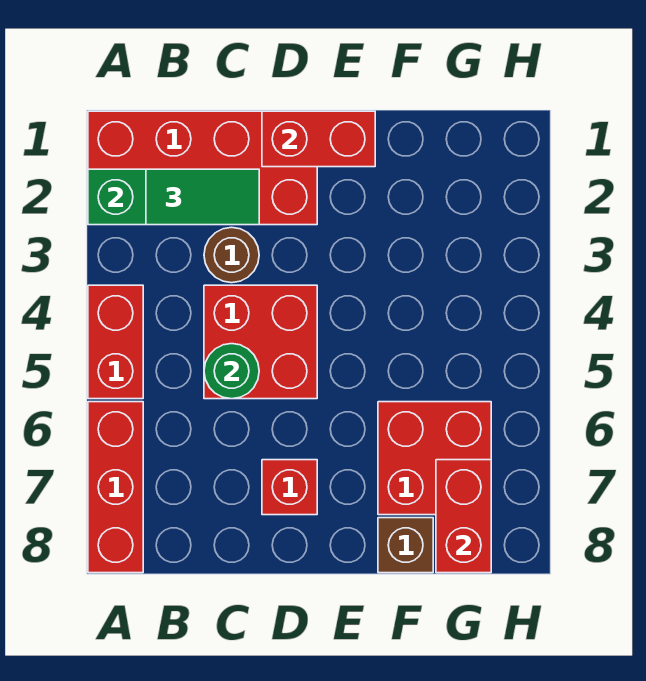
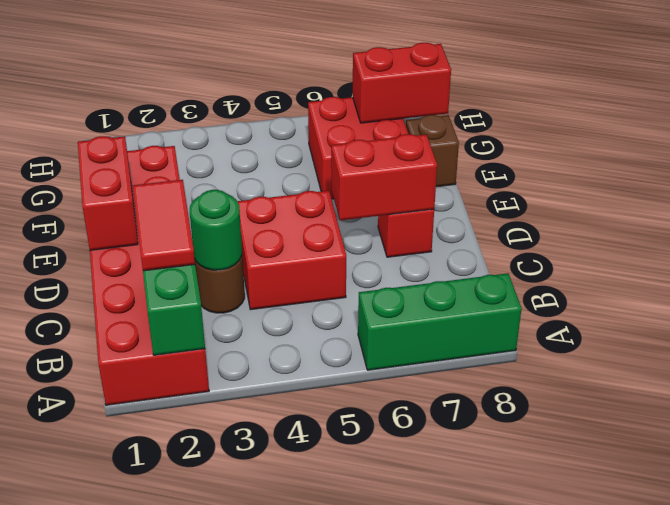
red 2x4 brick [88,111,317,225] -> red 2x6 brick [90,146,209,405]
red 1x2 brick [88,285,143,399] -> red 1x2 brick moved to [331,134,437,220]
red 1x3 brick [88,402,143,573] -> green 1x3 brick [358,273,522,370]
green 1x2 tile [146,169,259,225] -> red 1x2 tile [133,180,195,271]
green 1x1 round brick [204,344,259,399] -> green 1x1 round brick moved to [190,190,242,270]

